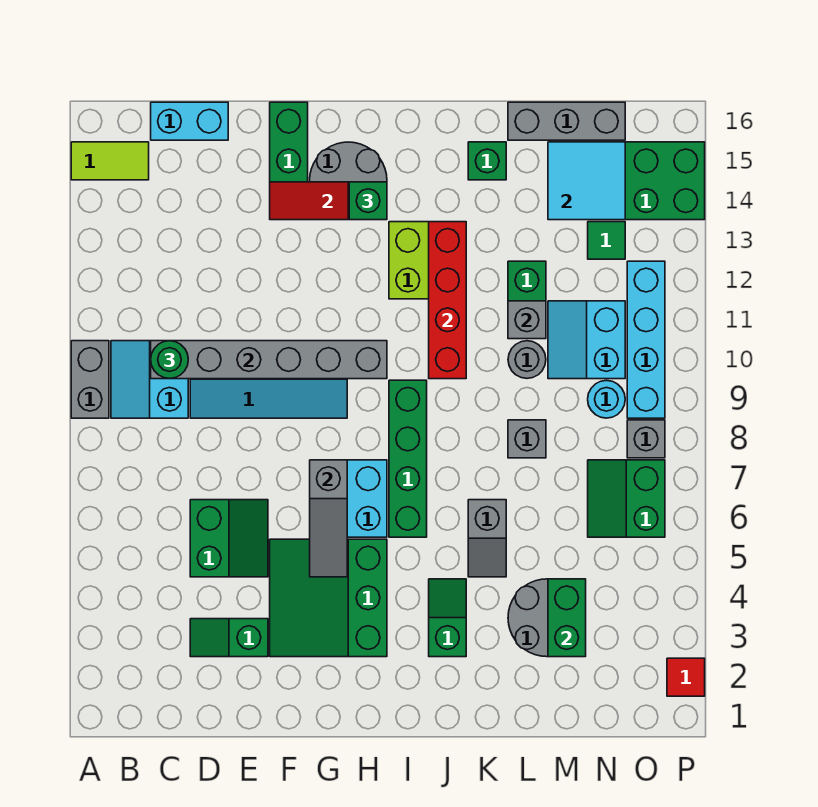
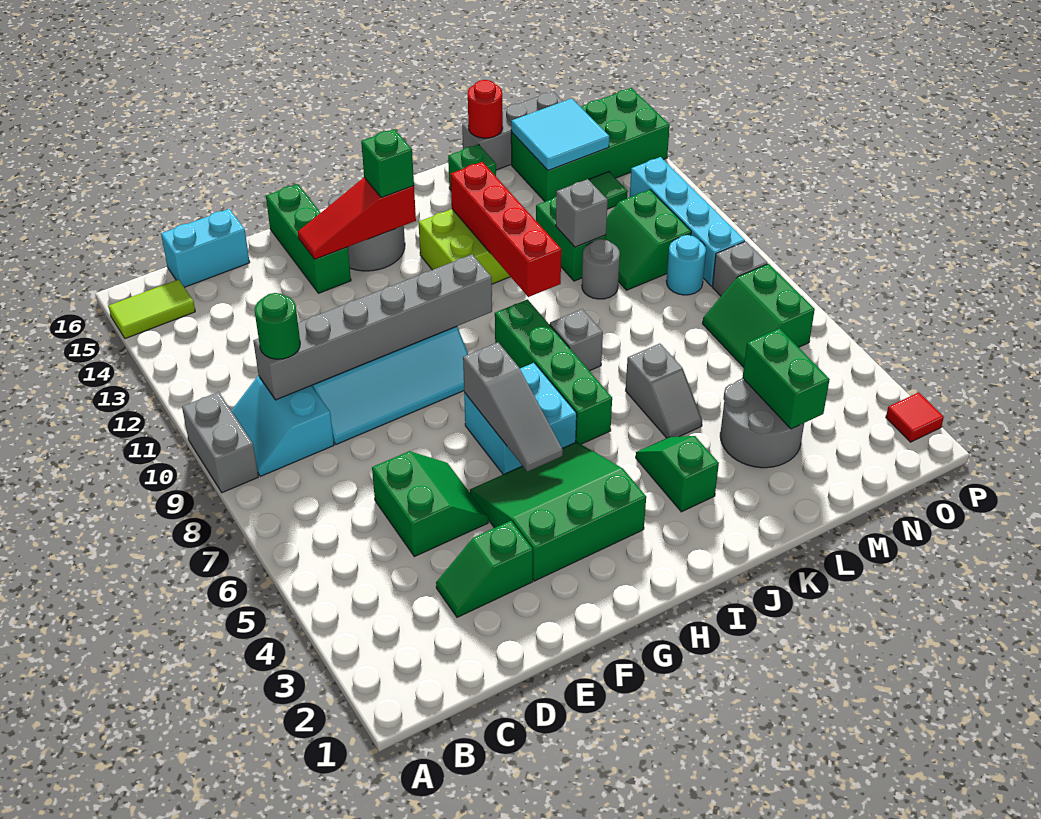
green 3x3 slope [270,539,387,657] -> green 3x3 slope turned to [470,442,646,581]
grey 1x1 brick [508,420,546,458] -> grey 1x1 brick moved to [549,309,603,371]
none -> red 1x1 round brick [468,80,503,138]
cyan 2x2 slope [548,301,625,379] -> green 2x2 slope [606,190,691,290]

